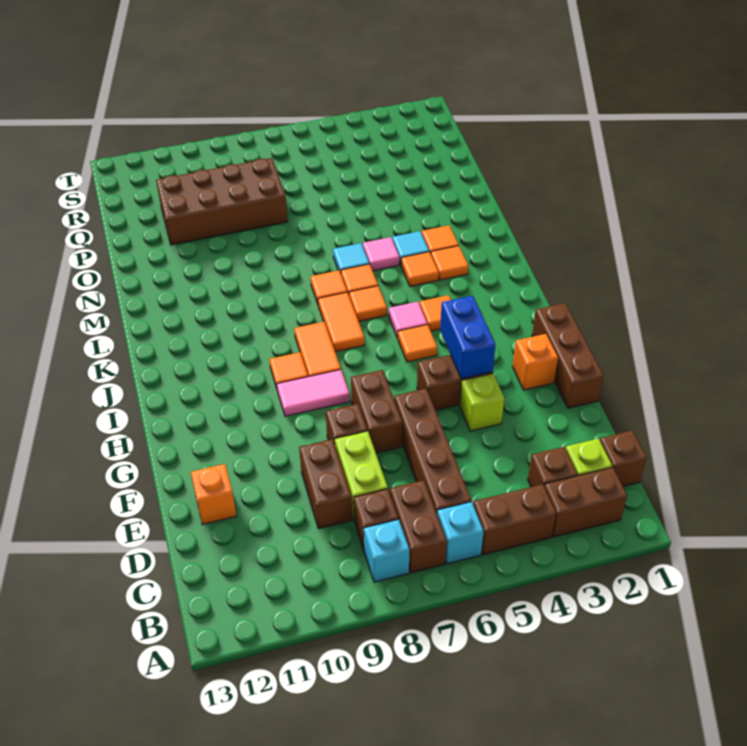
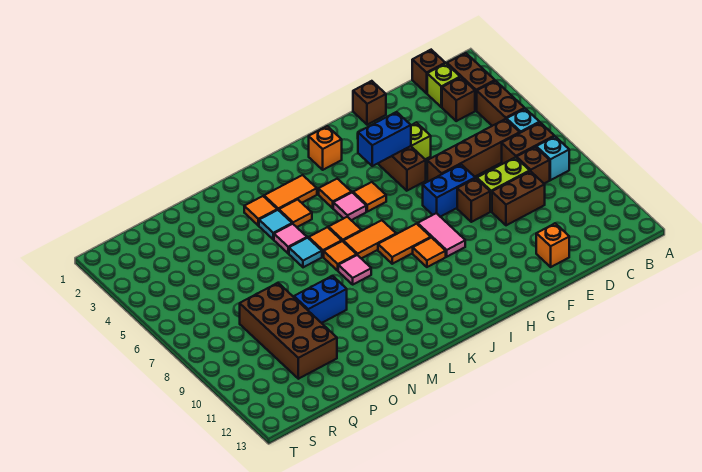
brown 1x3 brick [532,303,604,408] -> brown 1x1 brick [353,81,386,125]
brown 1x2 brick [351,370,402,453] -> blue 1x2 brick [423,164,475,217]
orange 1x1 brick [513,334,558,390] -> orange 1x1 brick moved to [309,126,342,170]
orange 1x1 tile [431,246,468,280] -> orange 1x2 tile [264,175,317,210]
none -> pink 1x1 tile [338,255,371,284]
none -> blue 1x2 brick [294,276,347,323]

